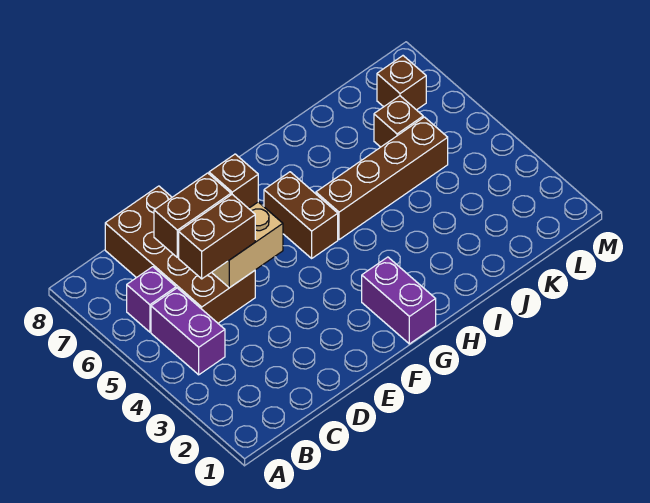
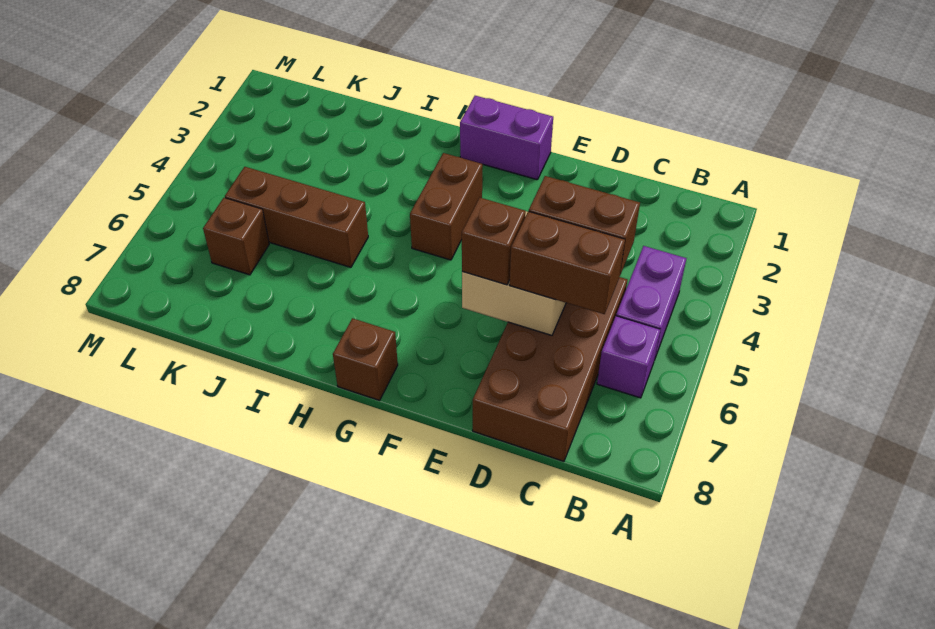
purple 1x2 brick [362,257,436,344] -> purple 1x2 brick turned to [460,96,553,180]
brown 1x2 brick [264,172,338,258] -> brown 1x2 brick moved to [410,153,483,260]
brown 1x4 brick [316,117,448,240] -> brown 1x3 brick [225,167,368,267]
brown 1x1 brick [377,56,426,110] -> brown 1x1 brick moved to [333,318,398,400]

